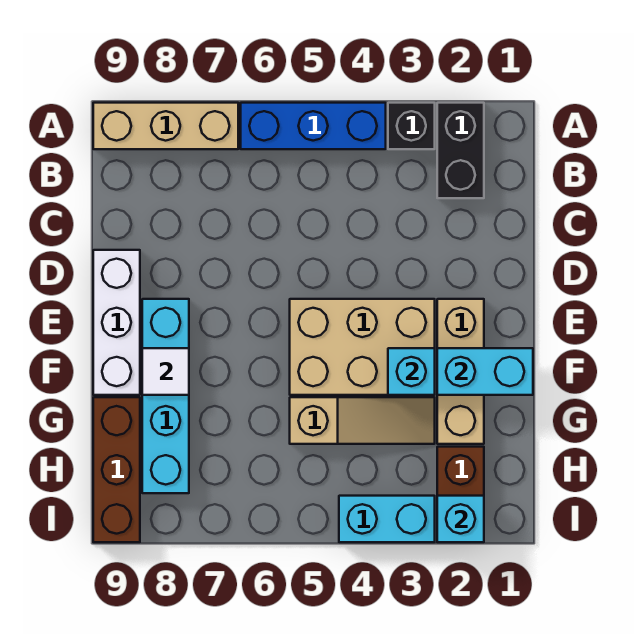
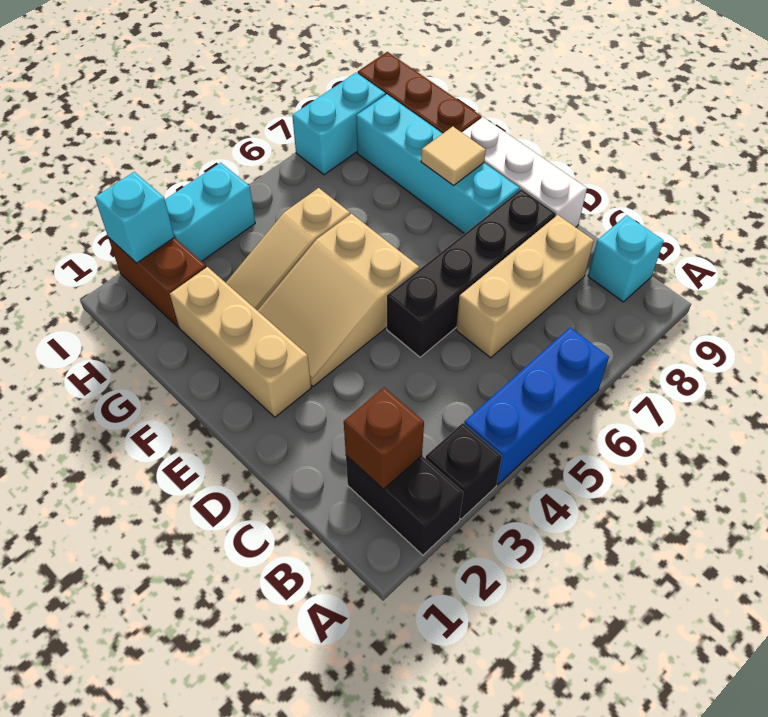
tan 1x3 brick [93,103,238,149] -> tan 1x3 brick moved to [456,215,594,358]
none -> brown 1x1 brick [344,387,424,489]
none -> black 1x4 brick [387,189,556,357]
tan 2x3 brick [290,299,435,395] -> tan 2x3 slope [258,214,419,386]
cyan 1x2 brick [437,348,533,395] -> cyan 1x2 brick moved to [292,73,385,175]
cyan 1x1 brick [388,348,435,395] -> cyan 1x1 brick moved to [588,215,664,302]
white 1x1 tile [142,348,189,395] -> tan 1x1 tile [421,127,486,186]

